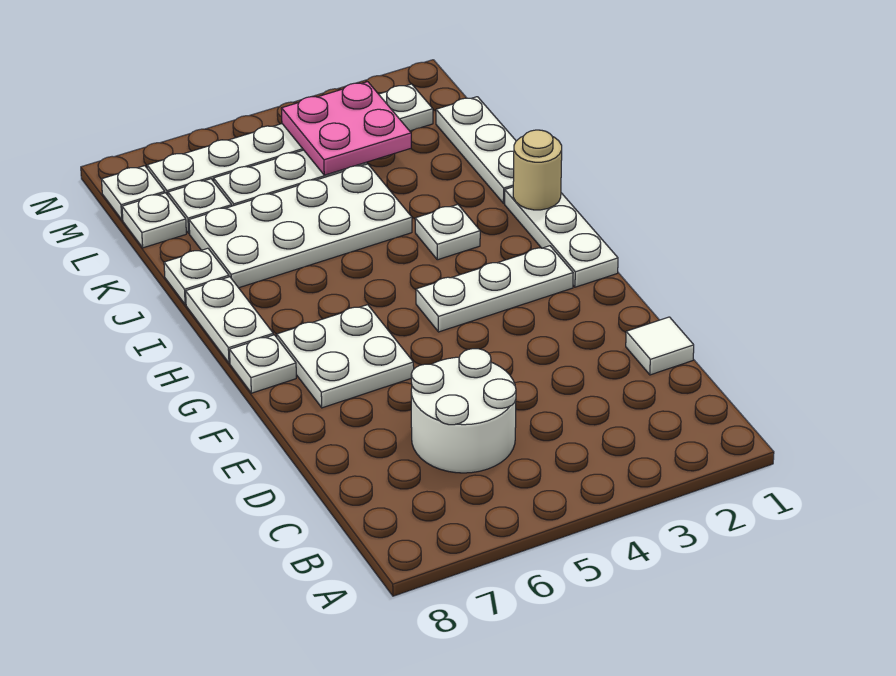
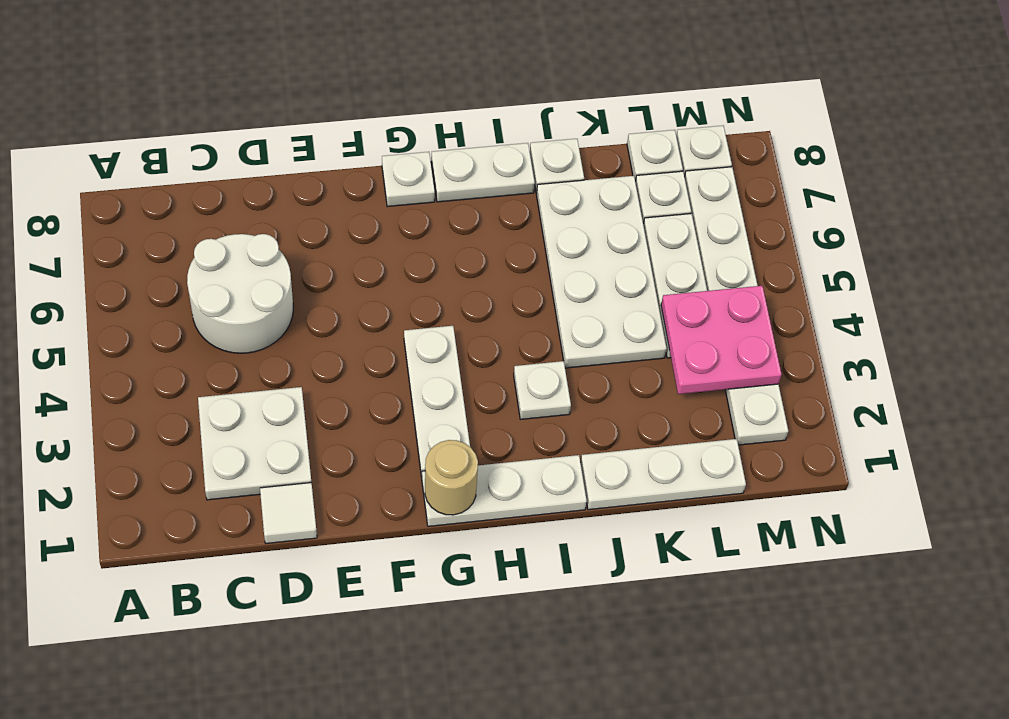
white 2x2 plate [277,305,414,408] -> white 2x2 plate moved to [198,387,311,500]
tan 1x1 round brick [513,130,562,210] -> tan 1x1 round brick moved to [425,440,478,515]

